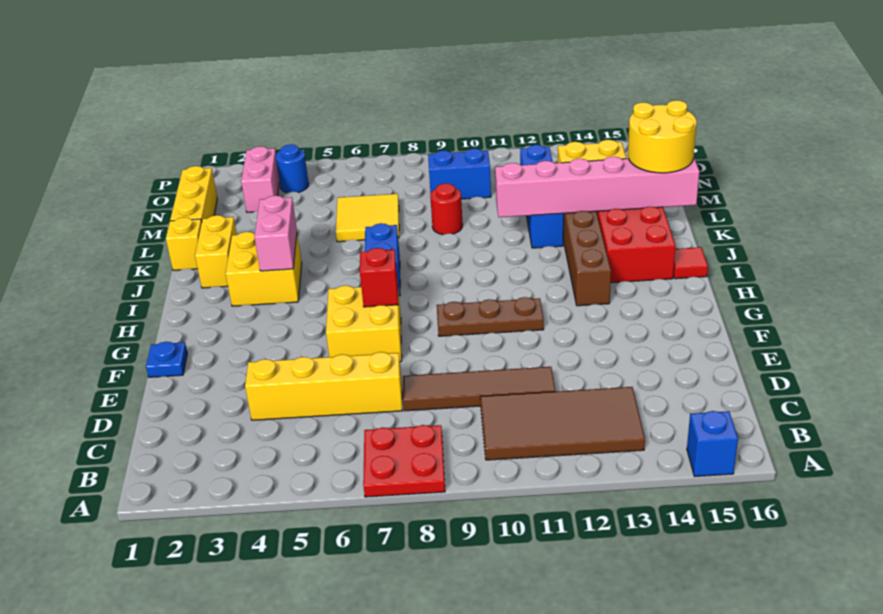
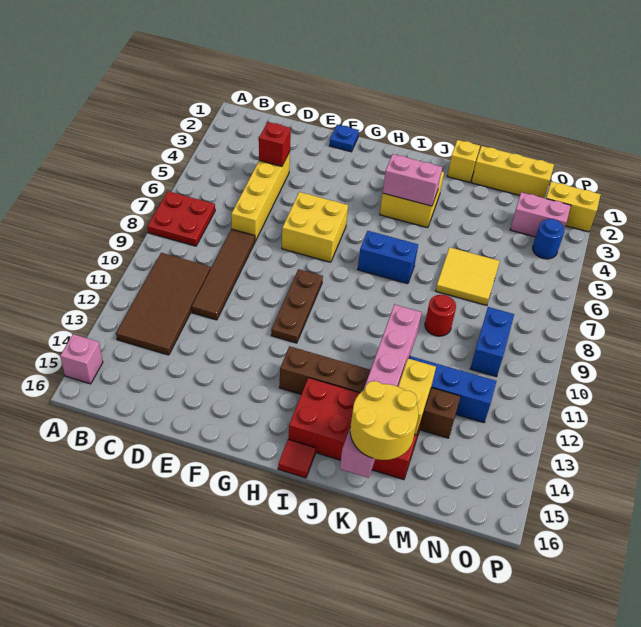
blue 1x1 brick [687,411,738,476] -> pink 1x1 brick [60,334,103,384]
red 1x1 brick [360,248,398,307] -> red 1x1 brick moved to [259,122,291,166]
yellow 1x2 brick [195,215,237,288] -> yellow 1x2 brick moved to [546,182,601,232]

